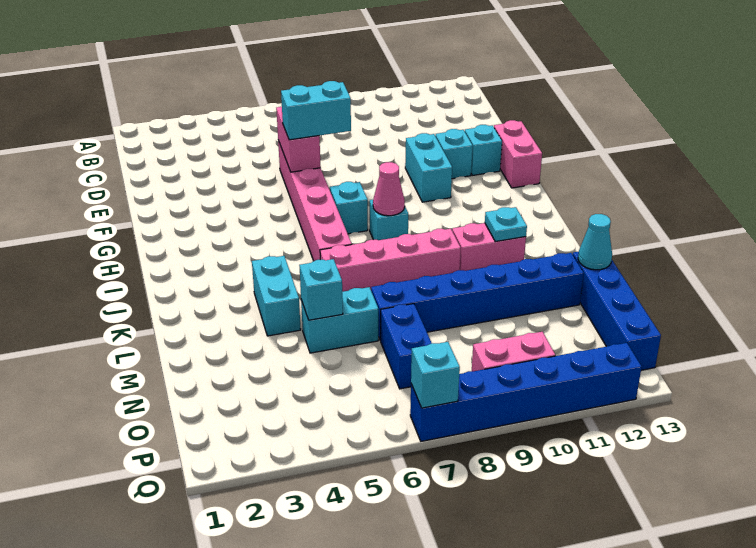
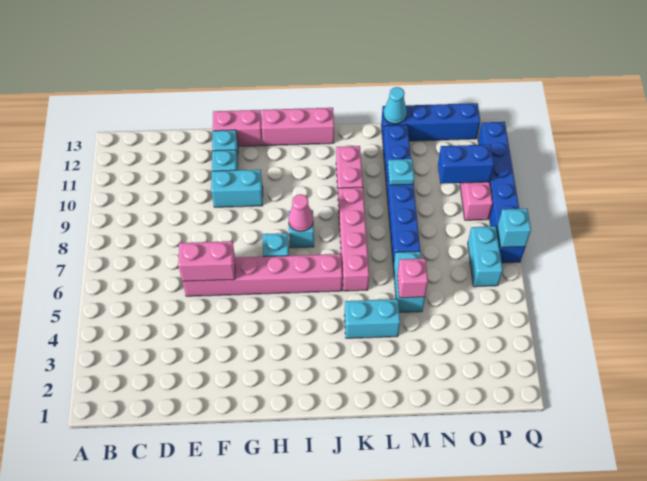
cyan 1x2 brick [281,81,351,140] -> cyan 1x2 brick moved to [468,226,503,287]
none -> pink 1x3 brick [262,108,334,146]
cyan 1x1 plate [485,207,527,242] -> cyan 1x1 plate moved to [388,159,414,185]
cyan 1x1 brick [299,259,343,320] -> pink 1x1 brick [397,258,428,298]
blue 1x2 brick [381,304,432,389] -> blue 1x2 brick moved to [438,144,494,184]

